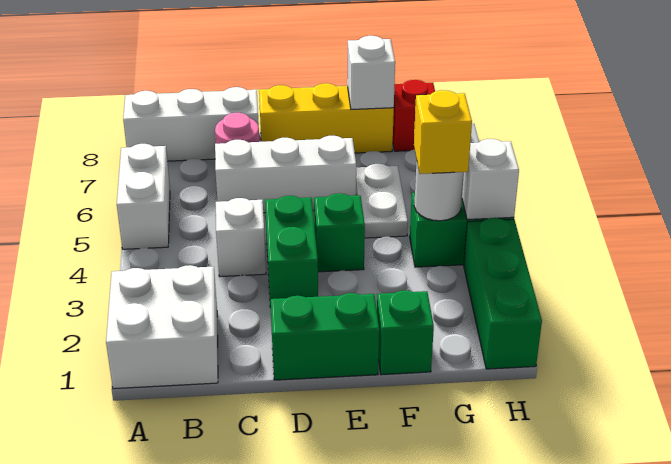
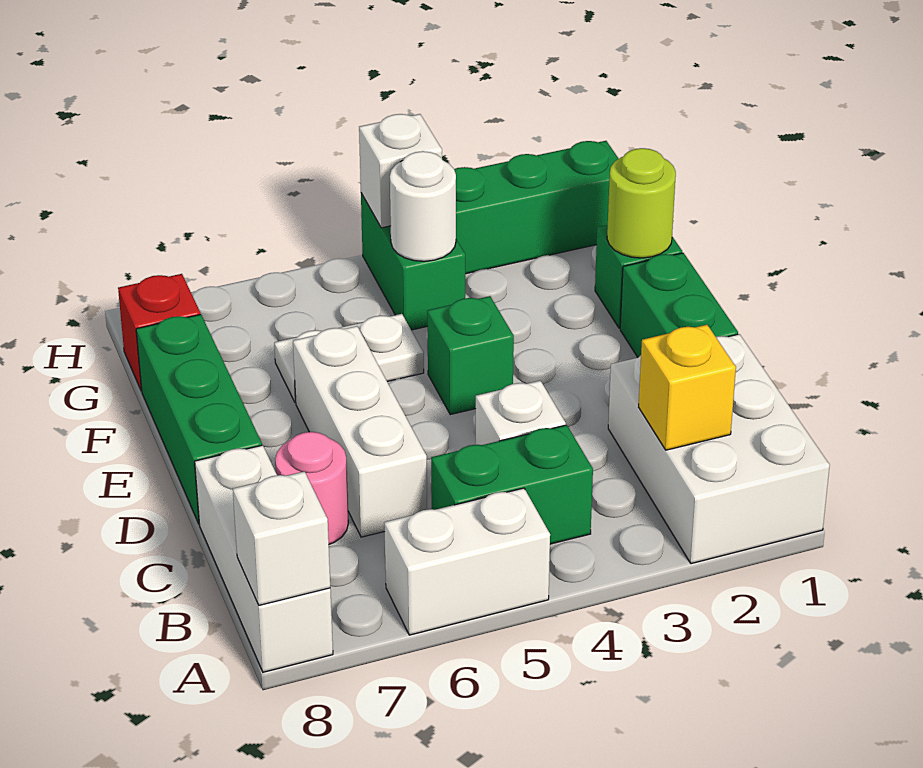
white 2x2 brick [106,265,218,389] -> white 2x3 brick [608,334,830,564]
green 1x2 brick [265,196,318,307] -> green 1x2 brick moved to [431,425,593,544]
yellow 1x3 brick [259,83,394,153] -> green 1x3 brick [136,314,262,523]
none -> lime 1x1 round brick [607,148,676,258]
white 1x1 brick [347,36,395,109] -> white 1x1 brick moved to [233,471,330,605]
yellow 1x1 brick [414,90,472,174] -> yellow 1x1 brick moved to [639,325,736,450]

